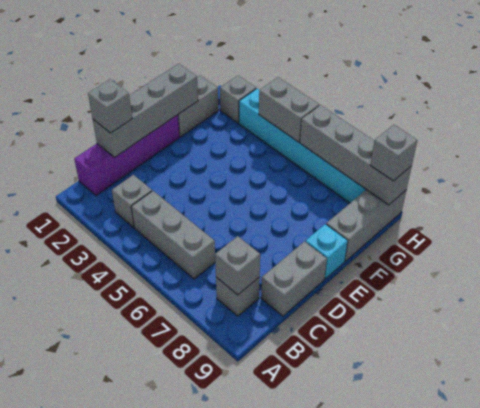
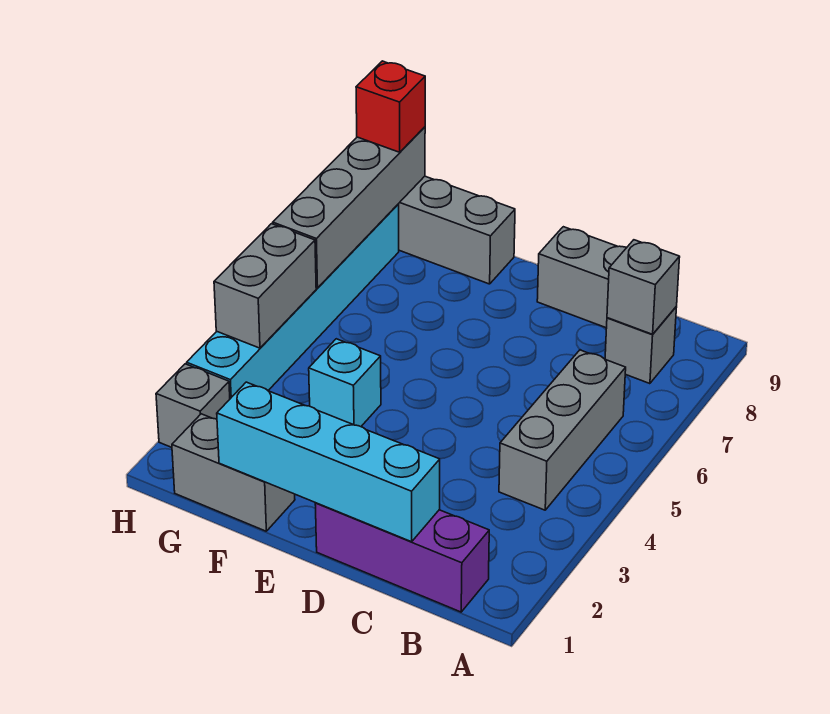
purple 1x4 brick [74,115,180,195] -> purple 1x3 brick [315,503,489,612]
grey 1x1 brick [112,175,152,227] -> none
grey 1x4 brick [93,64,198,157] -> cyan 1x4 brick [217,382,440,542]
grey 1x1 brick [88,79,132,133] -> none
cyan 1x1 brick [305,224,348,279] -> cyan 1x1 brick moved to [309,339,381,427]
grey 1x1 brick [370,125,417,181] -> red 1x1 brick [356,61,425,152]

